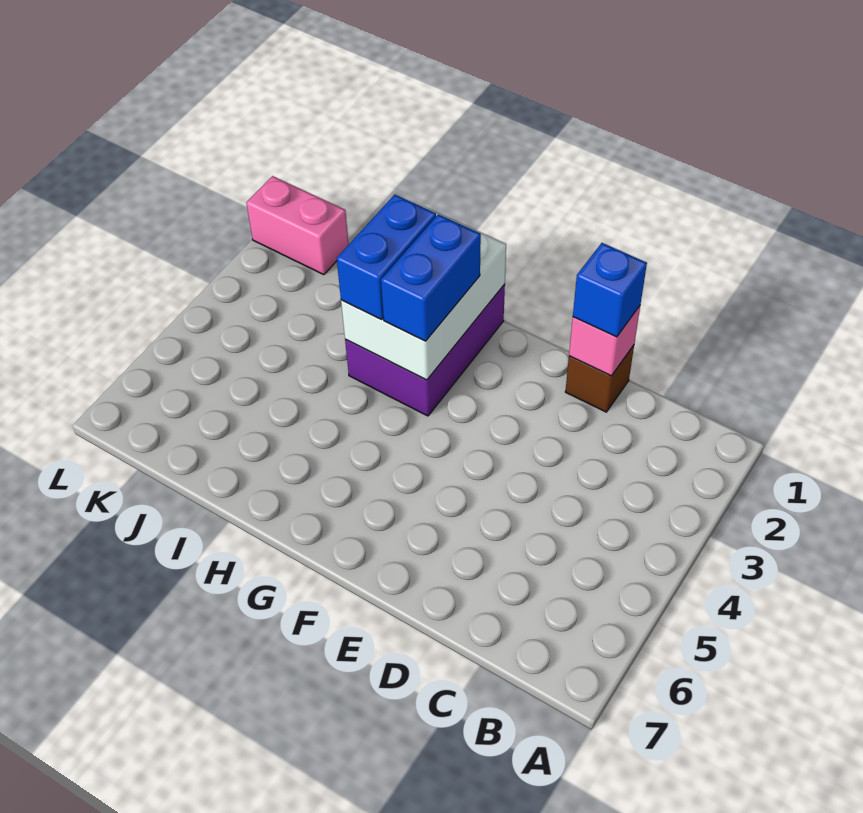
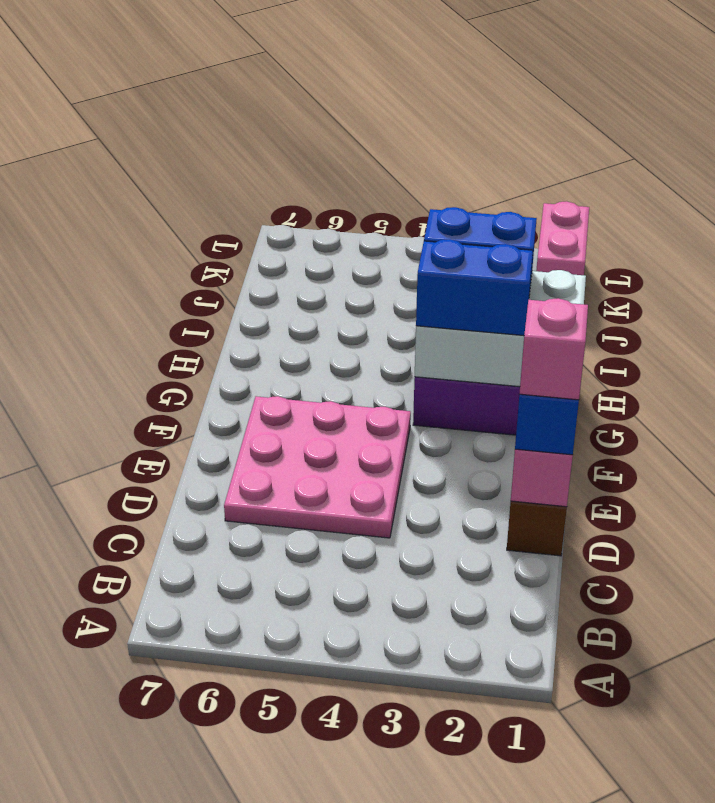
none -> pink 1x1 brick [519,298,588,400]
none -> pink 3x3 plate [224,396,411,538]

